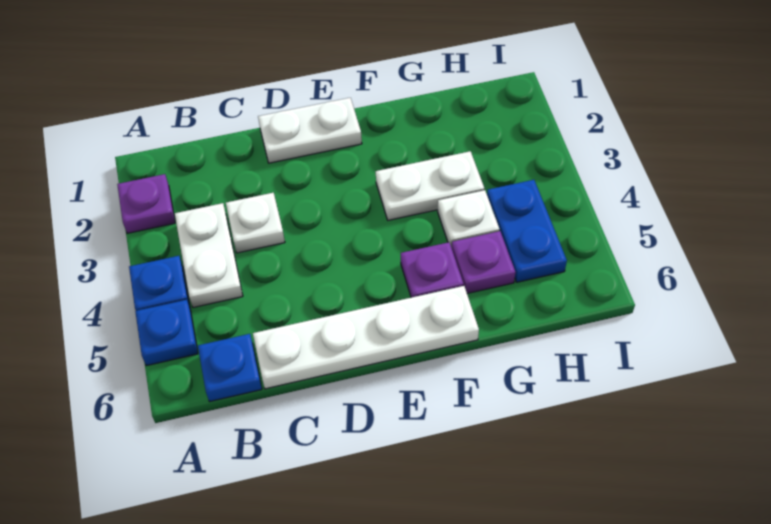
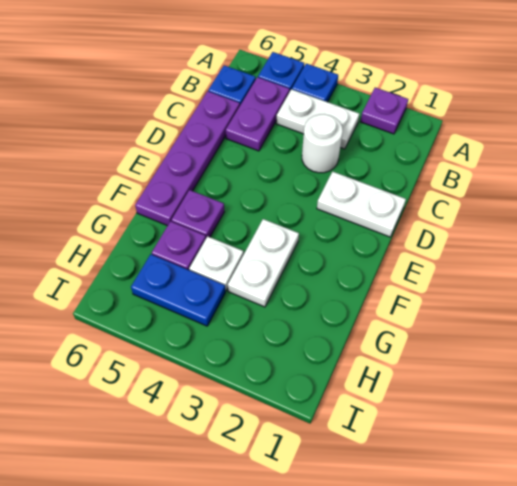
none -> purple 1x2 plate [226,77,290,151]
white 1x1 plate [226,193,285,253] -> white 1x1 round brick [302,114,343,173]
white 1x4 plate [253,286,479,389] -> purple 1x4 plate [135,91,240,226]
white 1x2 plate [258,98,362,163] -> white 1x2 plate turned to [317,172,406,237]

